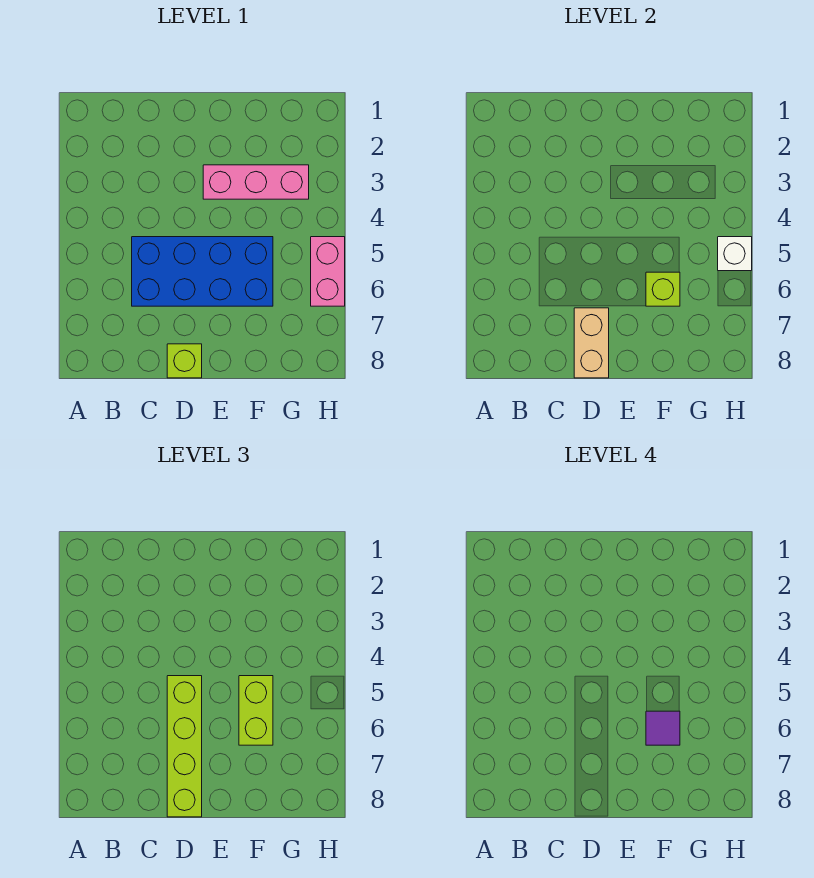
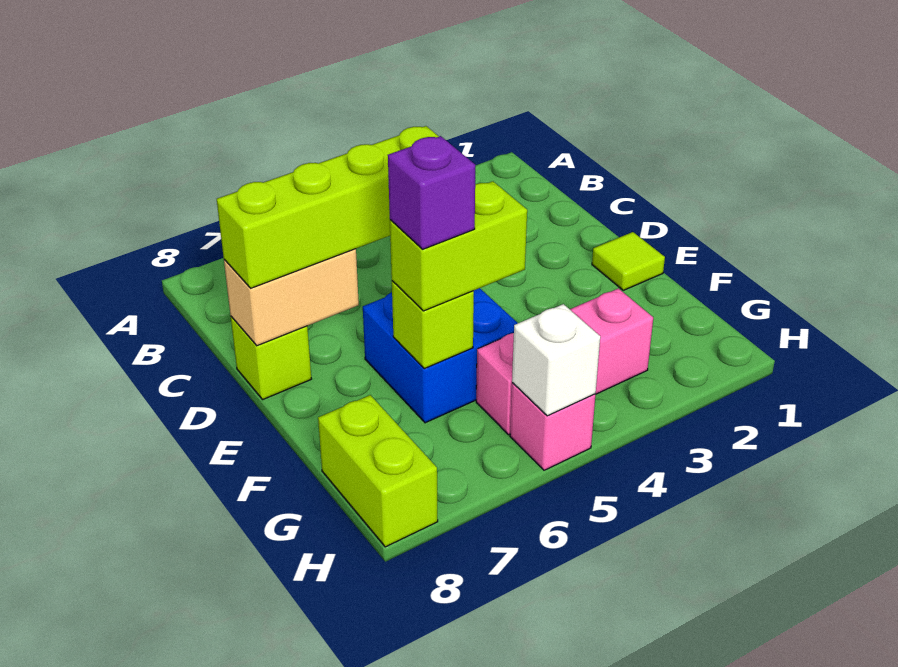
blue 2x4 brick [132,237,273,306] -> blue 2x2 brick [363,288,518,423]
none -> lime 1x1 tile [592,232,665,290]
pink 1x3 brick [203,165,309,199] -> pink 1x3 brick turned to [476,288,653,435]
purple 1x1 tile [646,711,680,745] -> purple 1x1 brick [388,136,475,249]
none -> lime 1x2 brick [318,395,438,547]
pink 1x2 brick [311,237,345,306] -> pink 1x1 brick [510,383,596,470]

